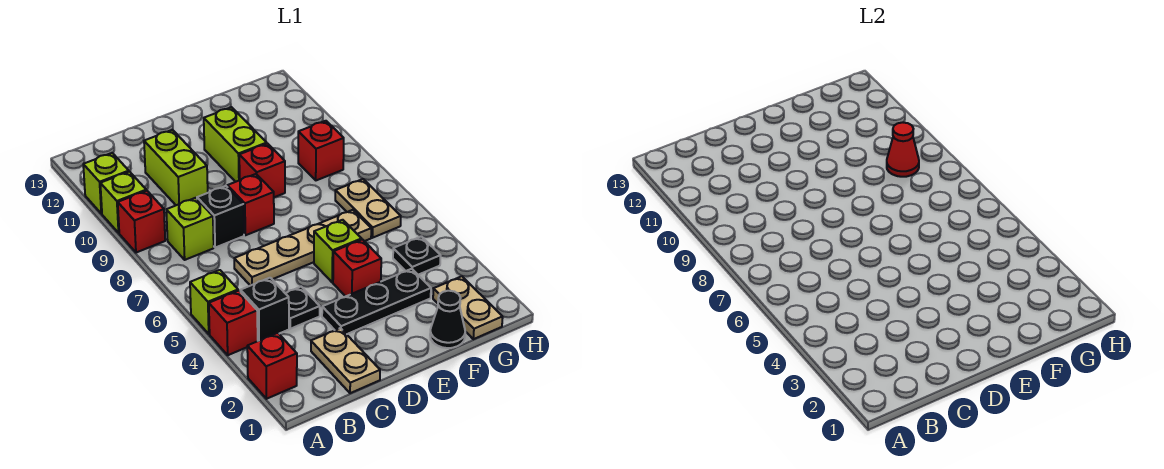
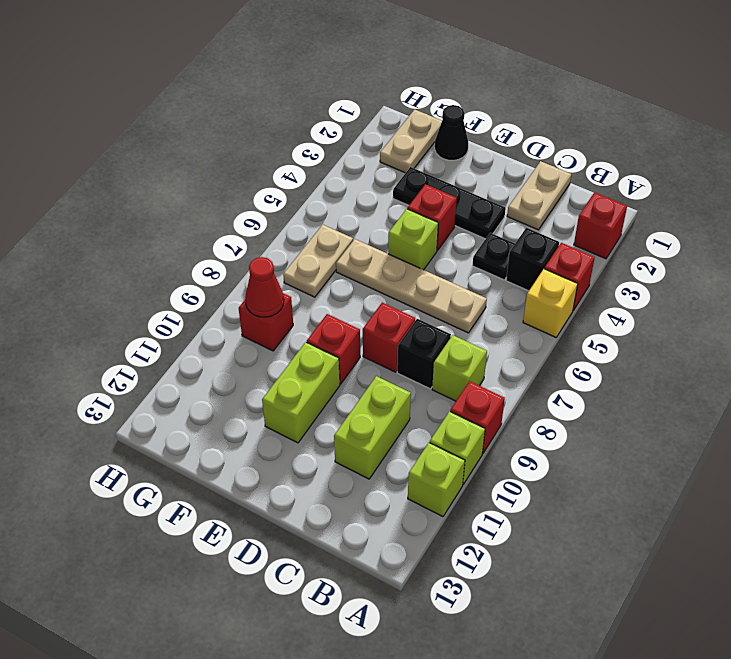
lime 1x1 brick [190,270,238,334] -> yellow 1x1 brick [523,269,578,337]
black 1x1 plate [393,236,441,275] -> none

